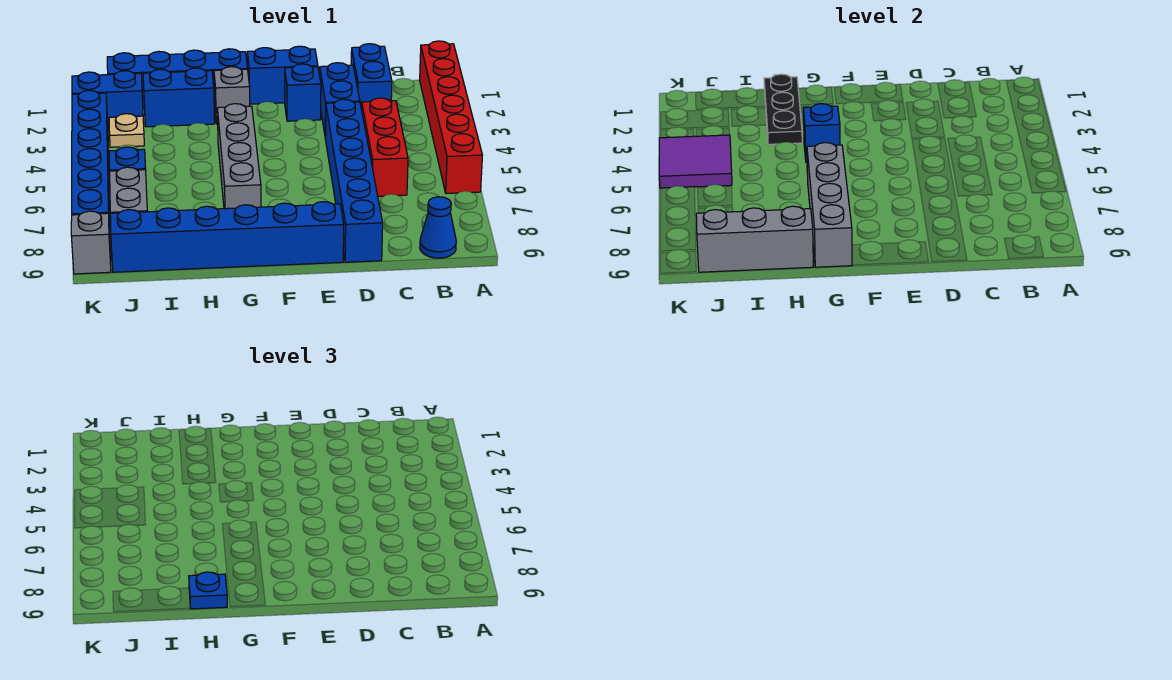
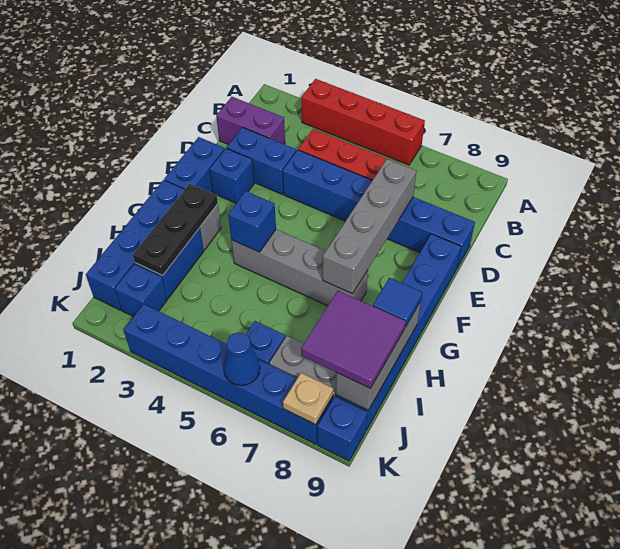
red 1x6 brick [420,41,482,194] -> red 1x4 brick [301,79,425,165]
blue 1x1 cone [420,197,456,258] -> blue 1x1 cone moved to [223,332,260,385]
blue 1x2 brick [351,44,392,109] -> purple 1x2 brick [216,97,285,145]
grey 1x4 brick [807,143,852,267] -> grey 1x4 brick turned to [323,159,416,294]
black 1x3 plate [764,74,802,144] -> black 1x3 plate turned to [133,184,218,275]
blue 1x1 plate [189,572,227,609] -> blue 1x1 tile [373,278,422,327]
blue 1x2 brick [72,71,143,128] -> blue 1x1 brick [115,264,167,317]
tan 1x1 plate [109,114,144,147] -> tan 1x1 plate moved to [283,373,333,425]
purple 2x2 tile [659,135,732,188] -> purple 2x2 tile moved to [301,291,406,389]
grey 1x1 brick [71,211,111,274] -> blue 1x1 brick [317,396,368,461]

